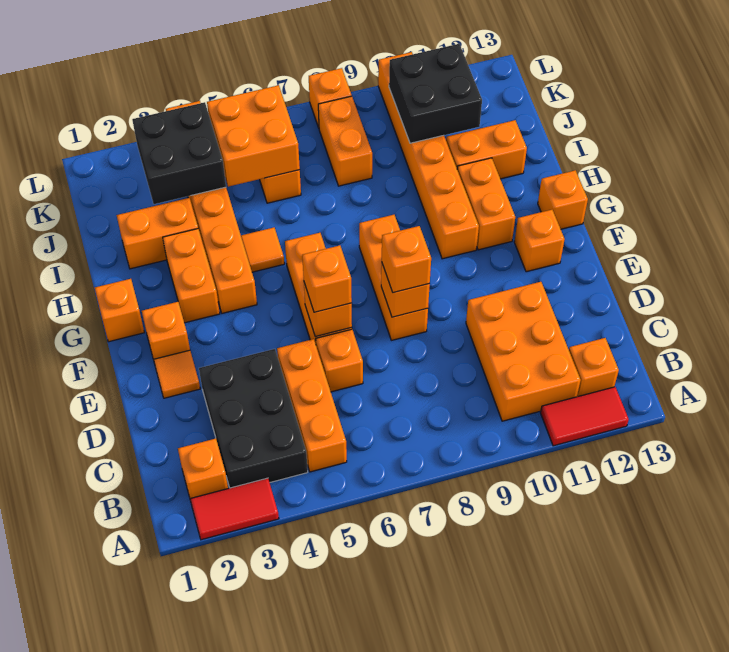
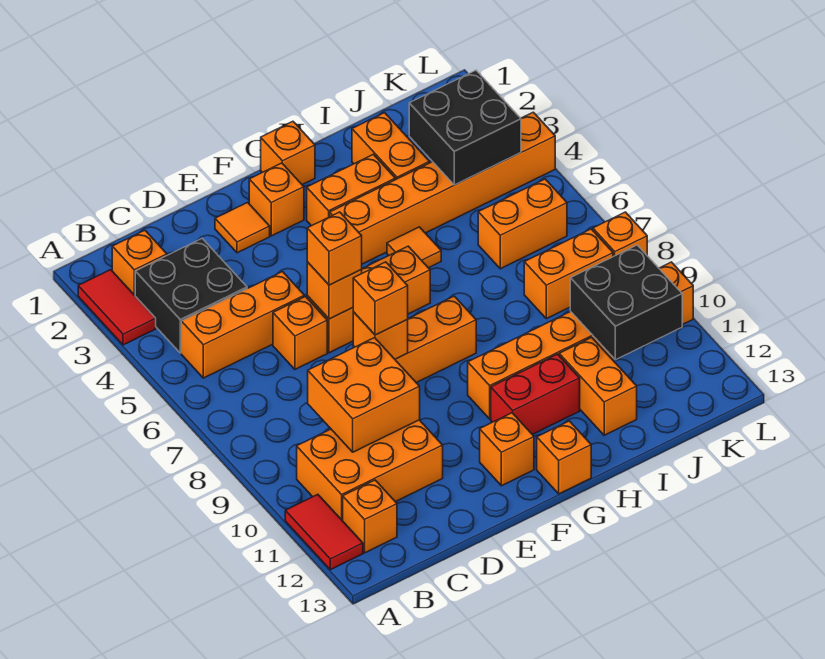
black 2x3 brick [199,349,308,488] -> black 2x2 brick [135,239,247,353]
orange 1x2 brick [457,158,515,250] -> red 1x2 brick [491,354,580,434]
orange 2x2 brick [207,85,300,187] -> orange 2x2 brick moved to [308,338,420,452]

